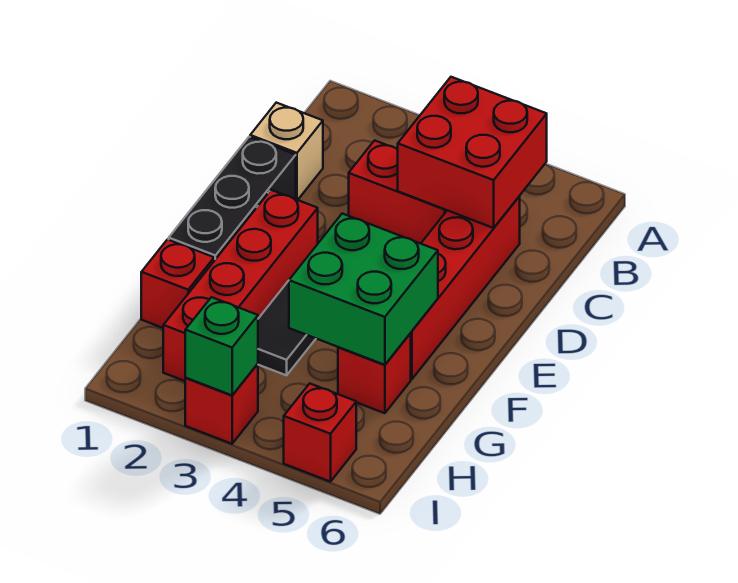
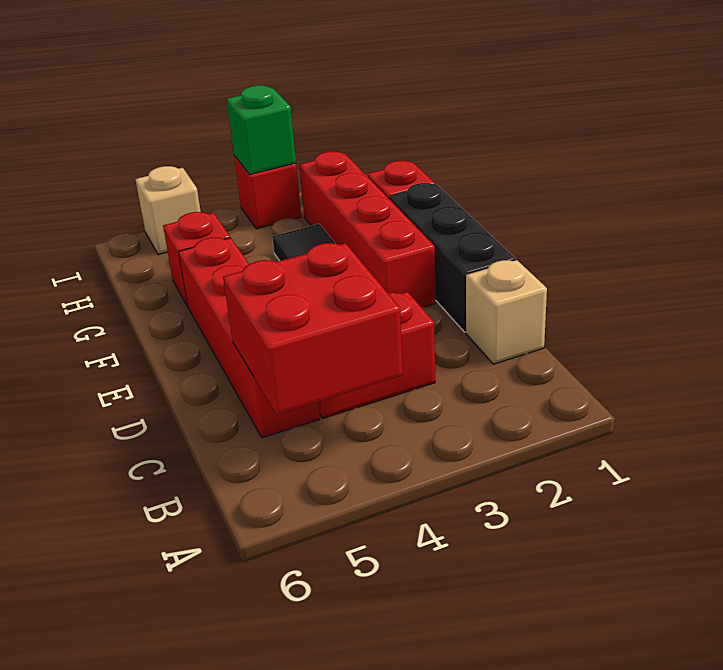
green 2x2 brick [289,214,438,365] -> none
red 1x1 brick [284,384,356,482] -> tan 1x1 brick [135,166,201,254]

